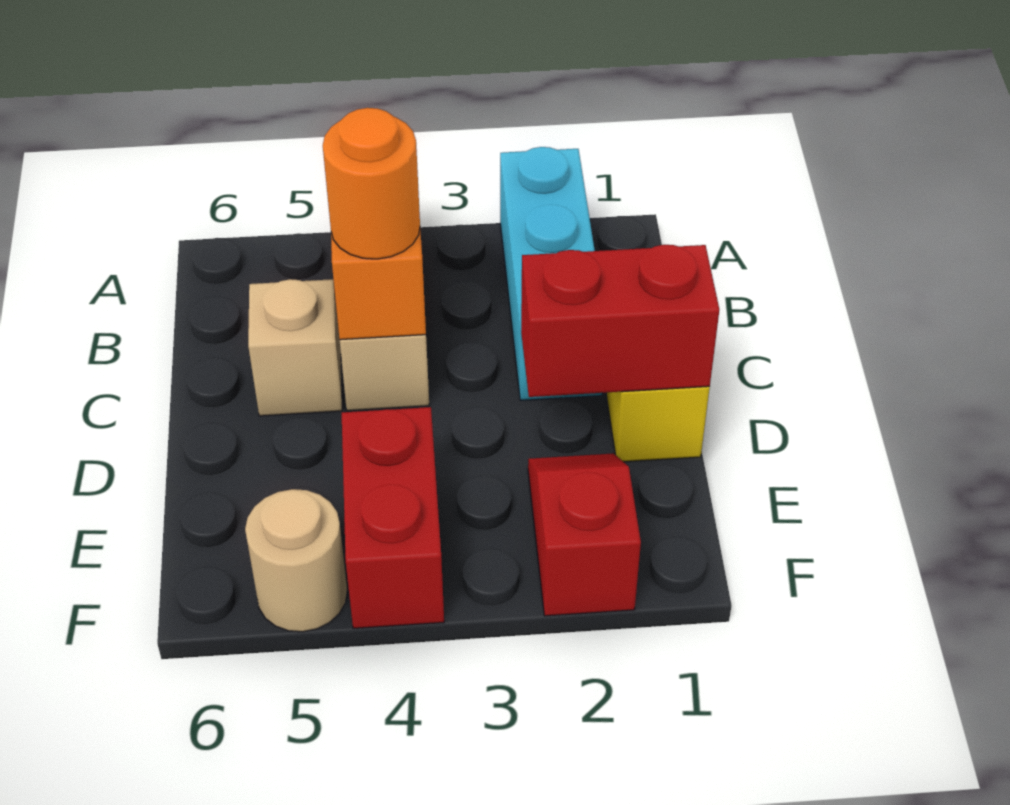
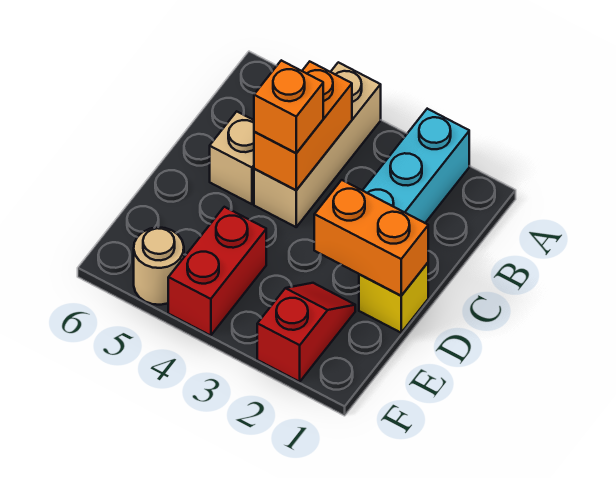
orange 1x1 round brick [323,108,420,259] -> orange 1x1 brick [254,60,323,153]
red 1x2 brick [521,245,719,397] -> orange 1x2 brick [314,180,428,296]

